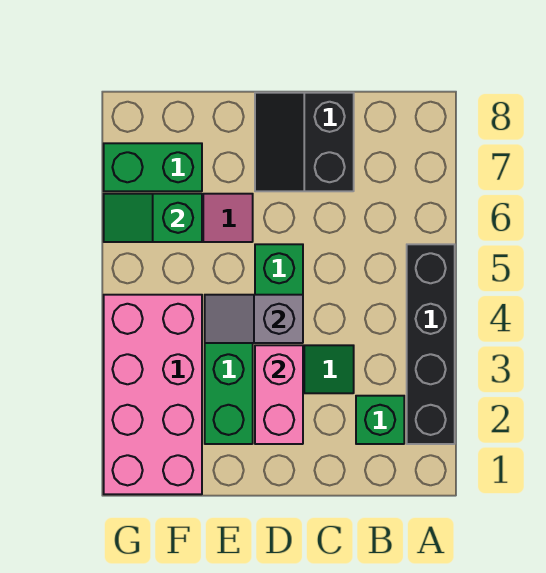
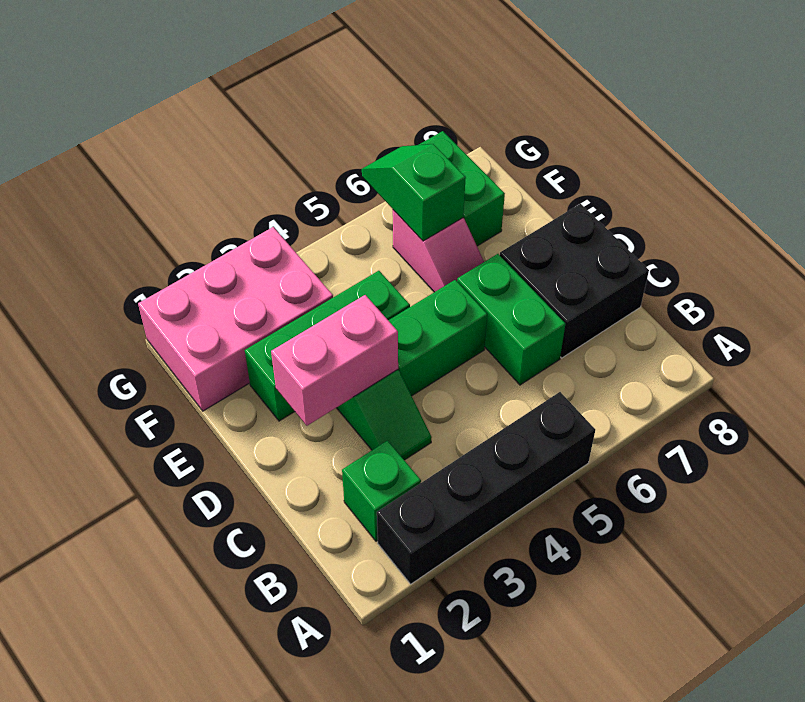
none -> green 1x2 brick [457,254,565,385]
black 2x2 slope [255,93,354,191] -> black 2x2 brick [500,204,649,358]
grey 1x2 slope [205,295,303,343] -> none
pink 2x4 brick [104,295,202,494] -> pink 2x3 brick [138,227,333,411]

